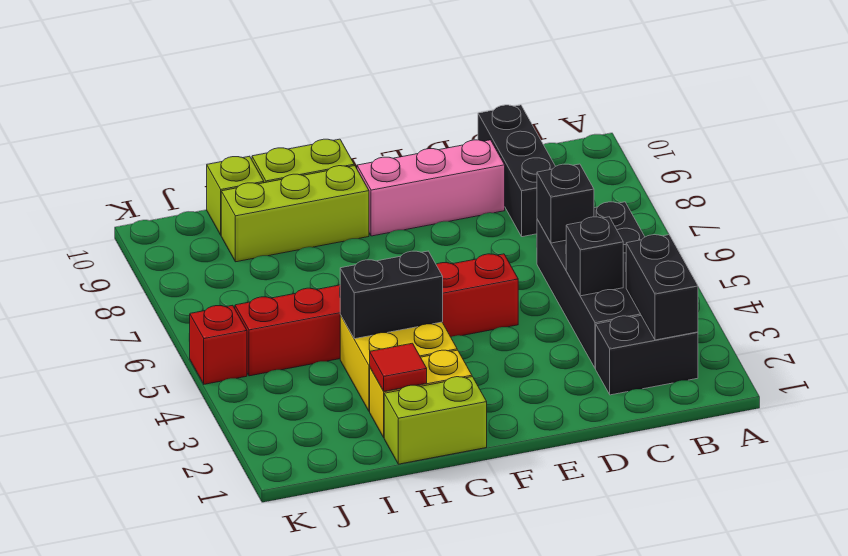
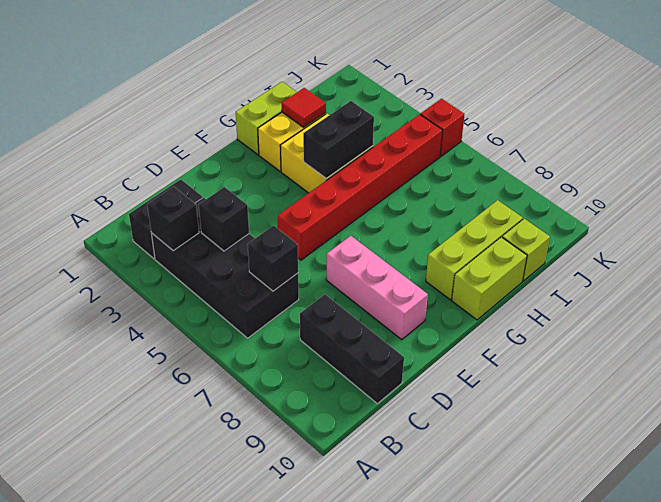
black 1x2 brick [626,235,698,340] -> black 1x1 brick [147,186,199,251]
pink 1x3 brick [357,140,505,236] -> pink 1x3 brick turned to [326,236,428,339]

